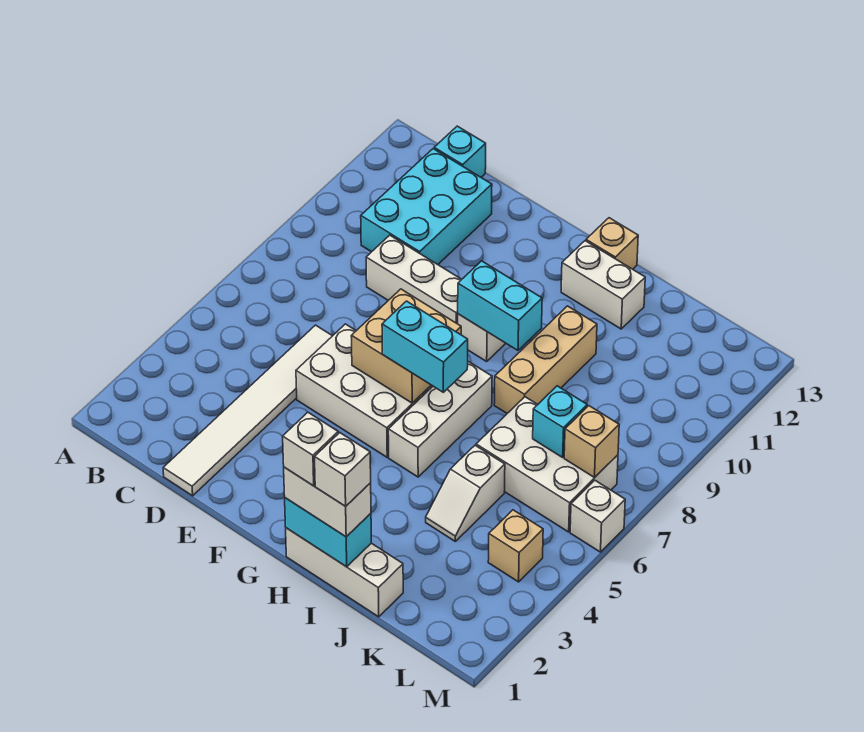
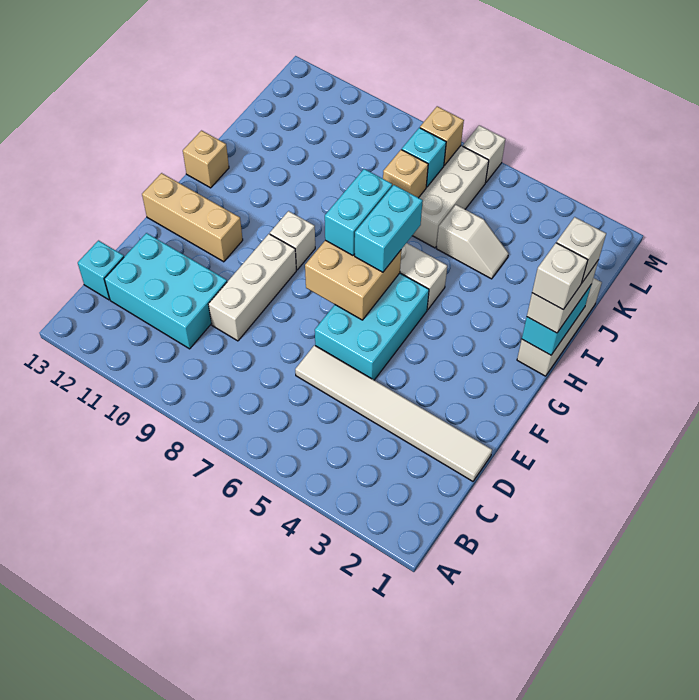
white 2x3 brick [296,324,433,457] -> cyan 2x3 brick [315,273,429,380]
cyan 1x2 brick [458,261,542,350] -> cyan 1x2 brick moved to [325,169,392,255]
white 1x2 brick [561,241,645,329] -> none
tan 1x3 brick [494,306,597,413] -> tan 1x3 brick moved to [142,173,243,262]
tan 1x1 brick [488,510,543,582] -> tan 1x1 brick moved to [383,150,428,198]

